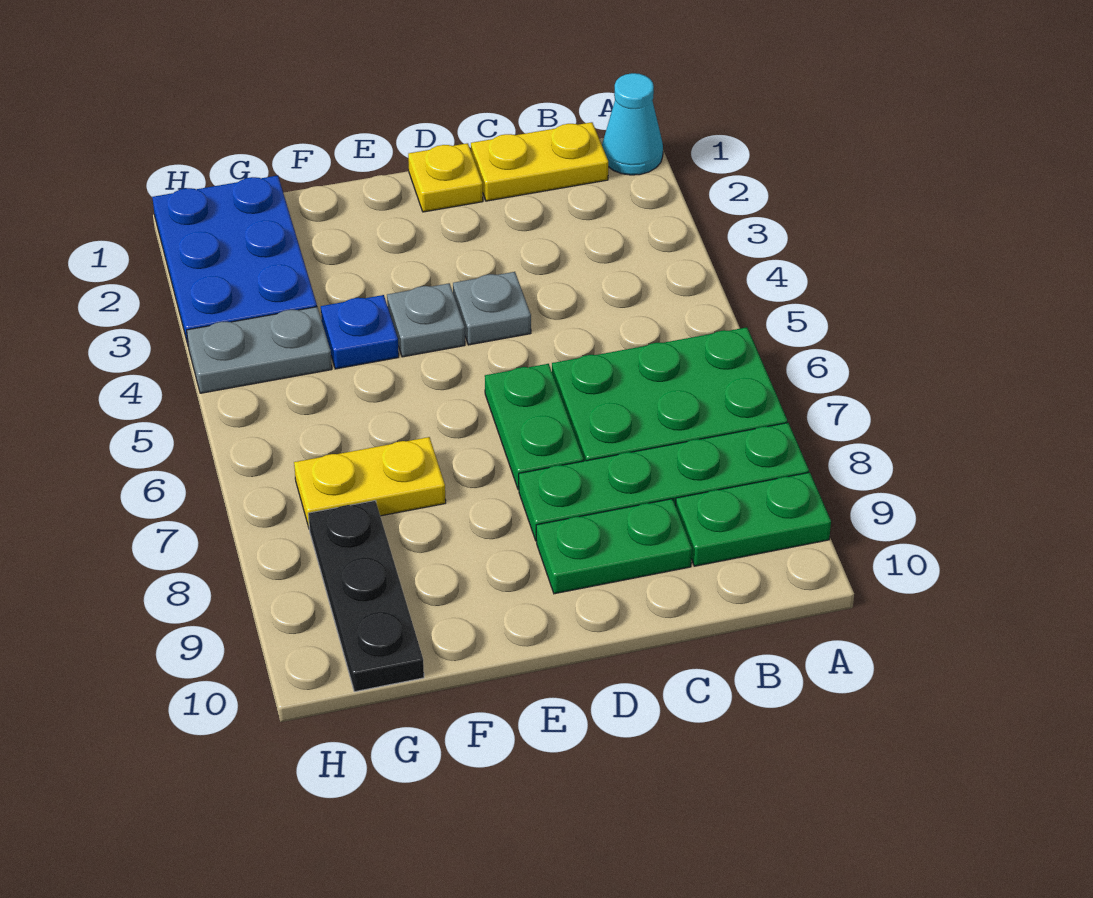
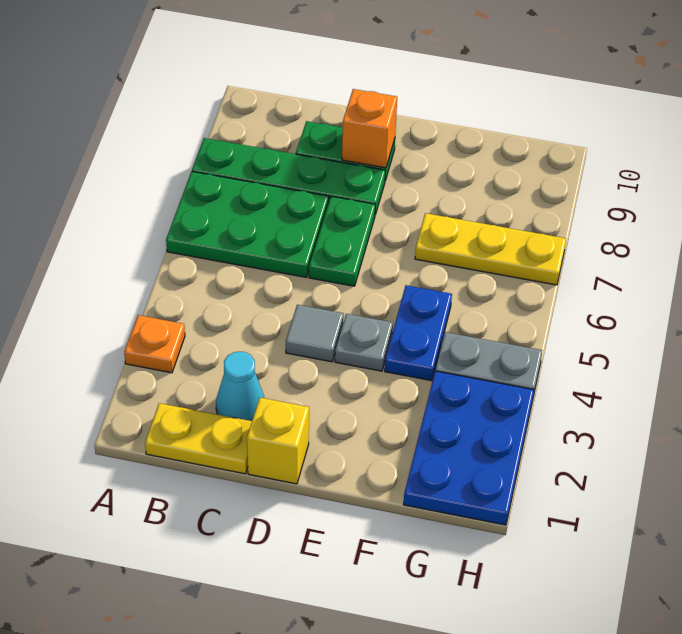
cyan 1x1 cone [602,73,663,175] -> cyan 1x1 cone moved to [216,352,264,421]
none -> orange 1x1 plate [124,315,185,373]
green 1x2 plate [676,472,831,566] -> none
yellow 1x1 plate [408,143,483,212] -> yellow 1x1 brick [247,398,309,484]
grey 1x1 plate [453,272,531,345] -> grey 1x1 tile [286,305,344,362]
none -> orange 1x1 brick [342,89,397,168]
blue 1x1 plate [321,295,399,369] -> blue 1x2 plate [385,285,452,381]
yellow 1x2 plate [294,437,446,529] -> yellow 1x3 plate [415,213,566,285]
black 1x3 plate [308,501,424,692] -> none

